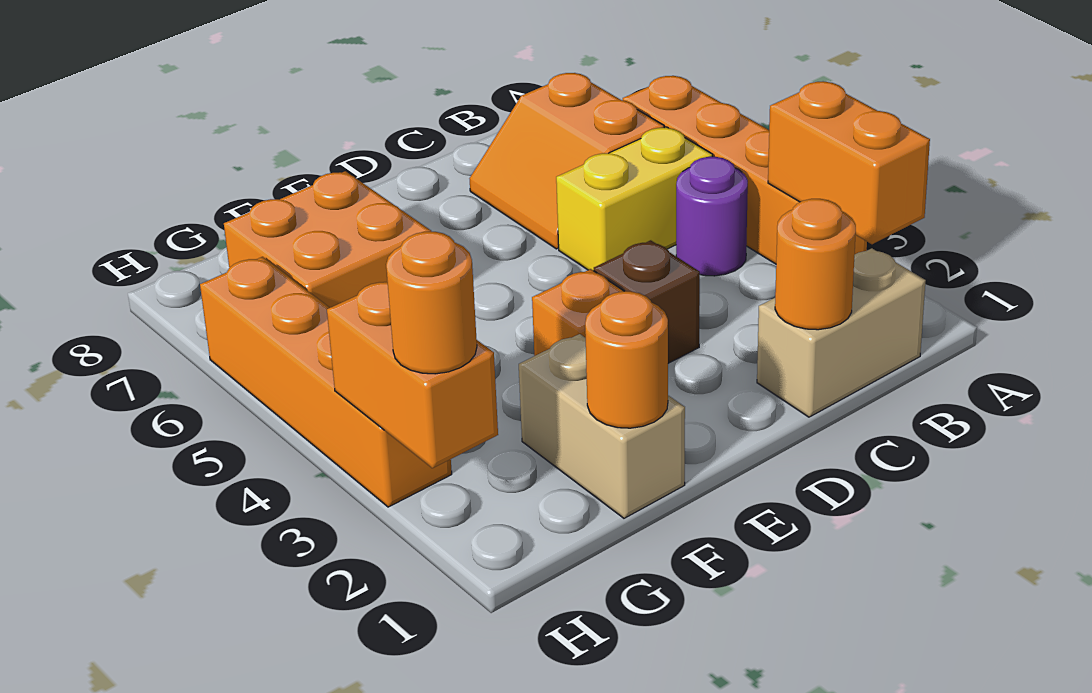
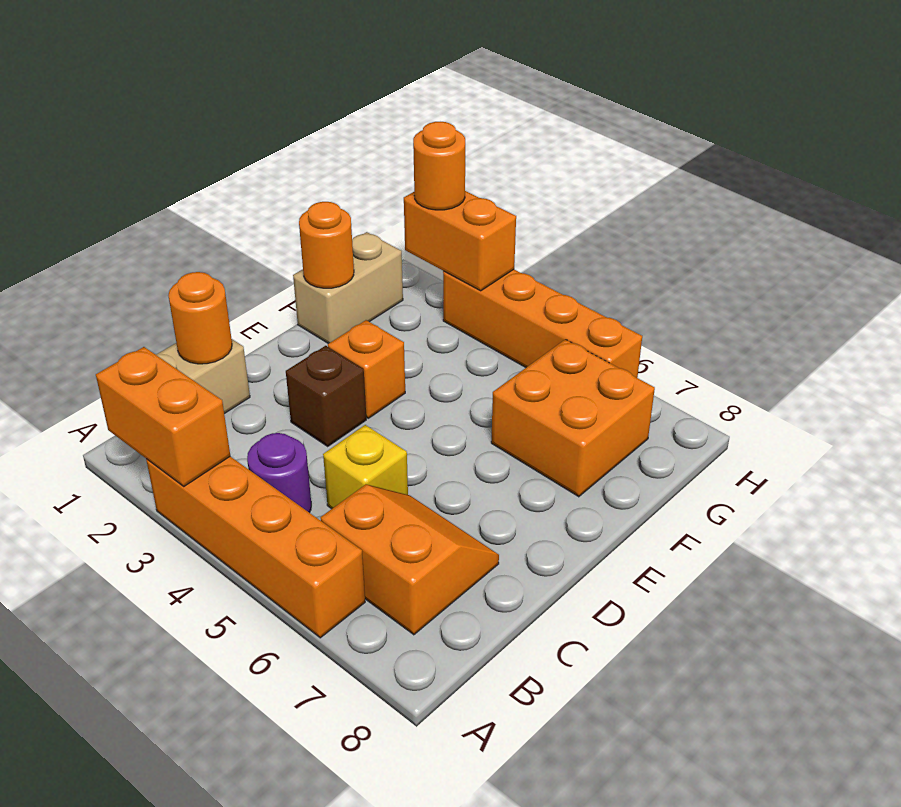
yellow 1x2 brick [556,127,713,271] -> yellow 1x1 brick [323,425,408,509]
tan 1x2 brick [519,334,685,518] -> tan 1x2 brick turned to [293,232,403,344]

